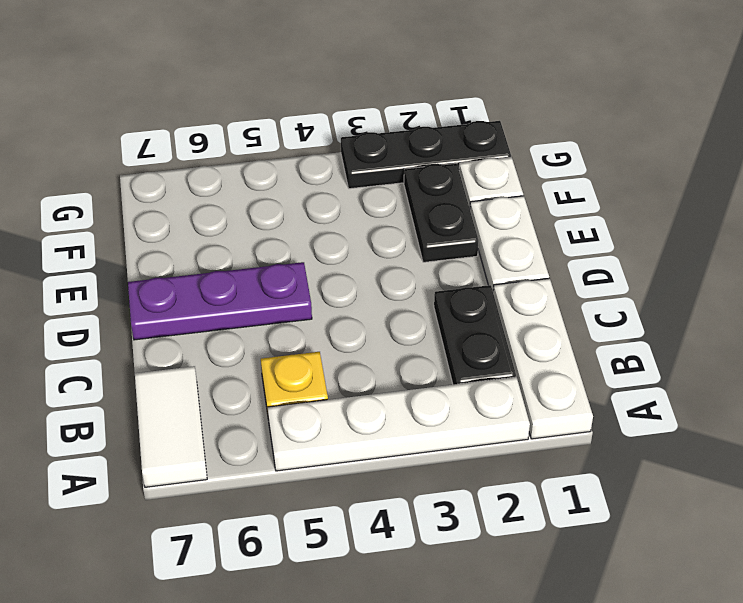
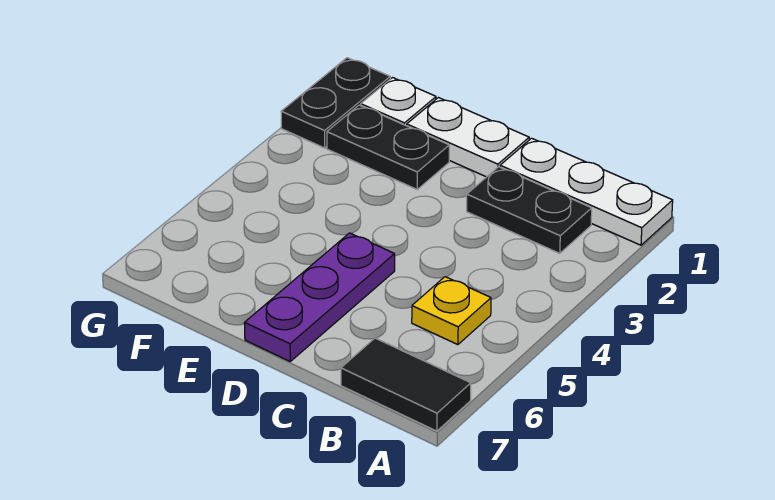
white 1x4 plate [268,377,530,471] -> none
white 1x2 tile [135,366,207,487] -> black 1x2 tile [341,338,471,431]
black 1x3 plate [341,121,511,189] -> black 1x2 plate [281,58,390,148]

